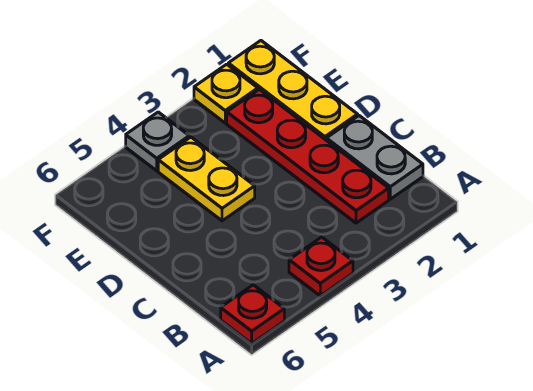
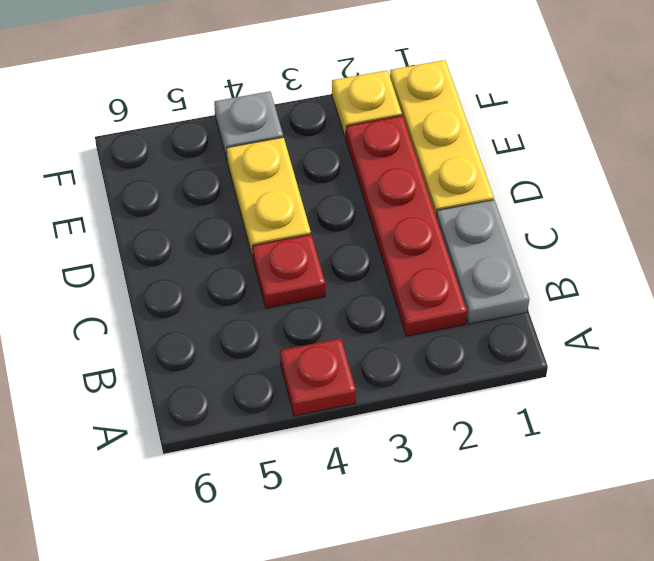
red 1x1 plate [221,285,284,343] -> red 1x1 plate moved to [252,234,325,308]

